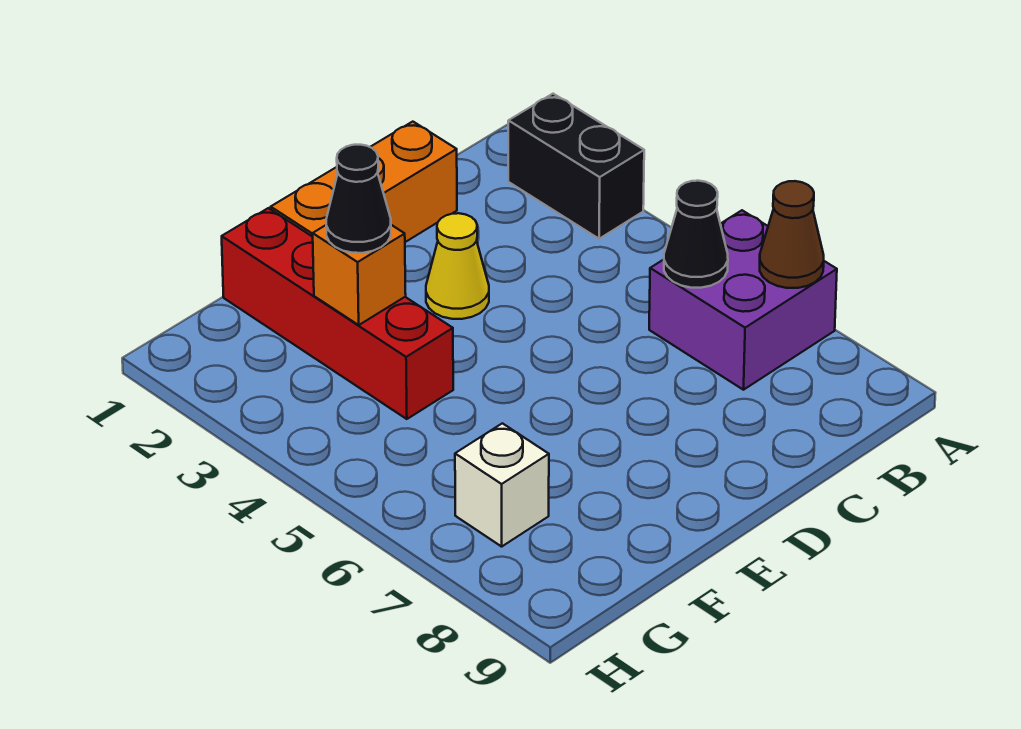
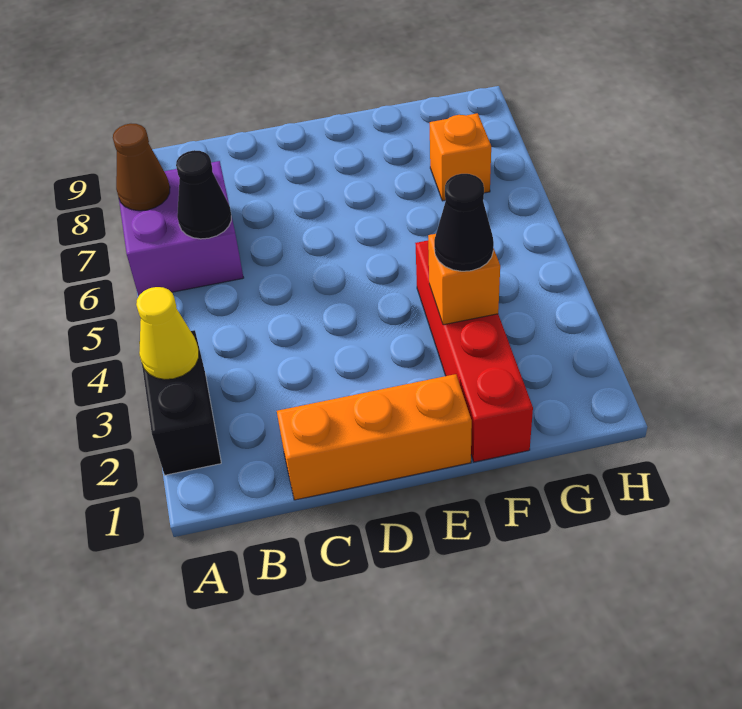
yellow 1x1 cone [426,213,489,319] -> yellow 1x1 cone moved to [136,287,199,380]
white 1x1 brick [455,423,549,547] -> orange 1x1 brick [430,113,491,201]

